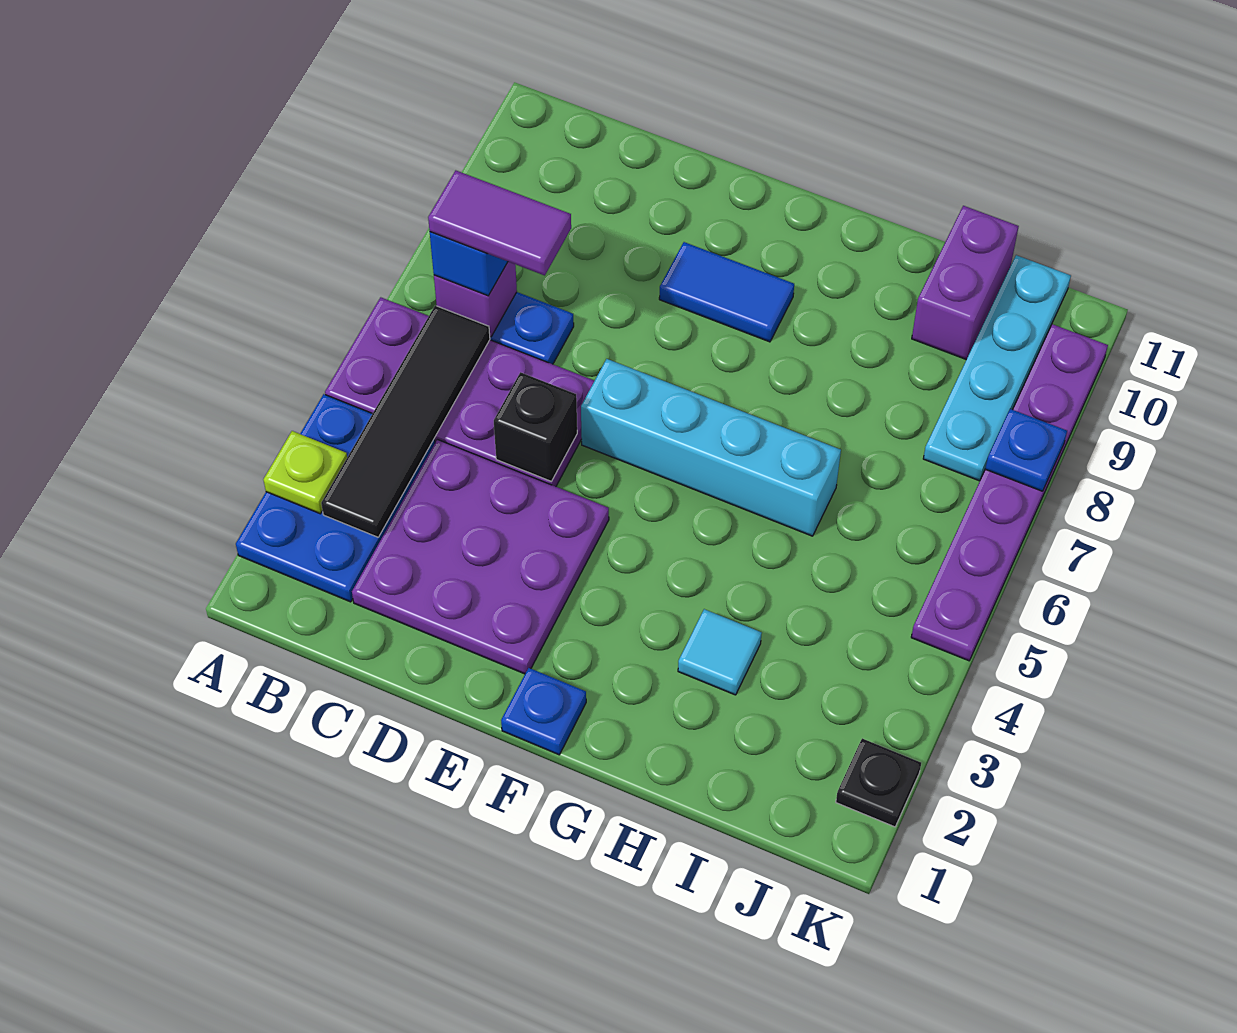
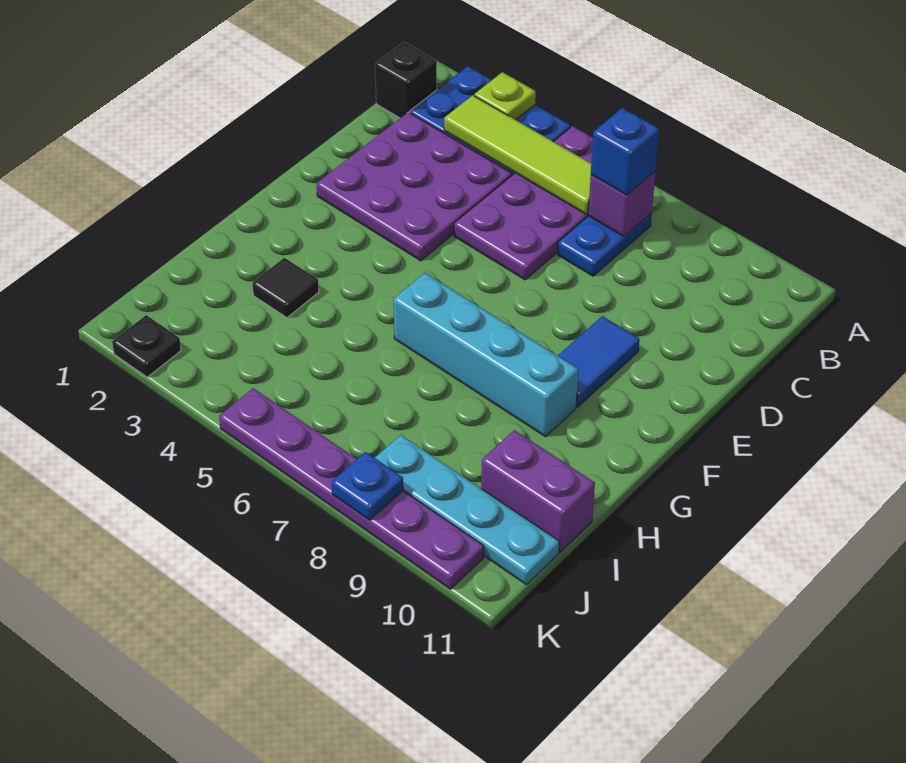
black 1x4 tile [321,306,490,537] -> lime 1x4 tile [444,95,591,215]
purple 1x2 tile [428,171,571,275] -> none
black 1x1 brick [494,372,577,481] -> black 1x1 brick moved to [375,42,437,118]
cyan 1x4 brick [581,359,841,536] -> cyan 1x4 brick turned to [393,273,578,437]
blue 1x1 plate [501,668,586,755] -> none
cyan 1x1 tile [678,609,762,695] -> black 1x1 tile [252,258,319,318]

